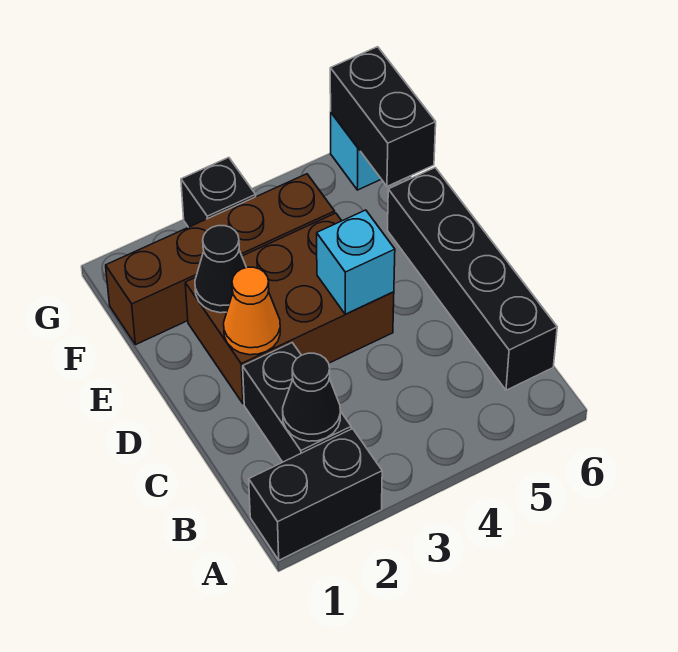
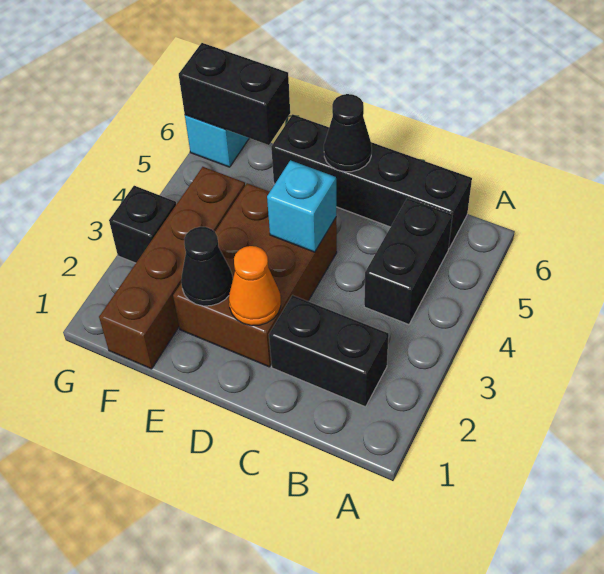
black 1x2 brick [249,429,382,560] -> black 1x2 brick moved to [364,198,452,324]
black 1x1 cone [283,353,340,441] -> black 1x1 cone moved to [324,94,372,172]

